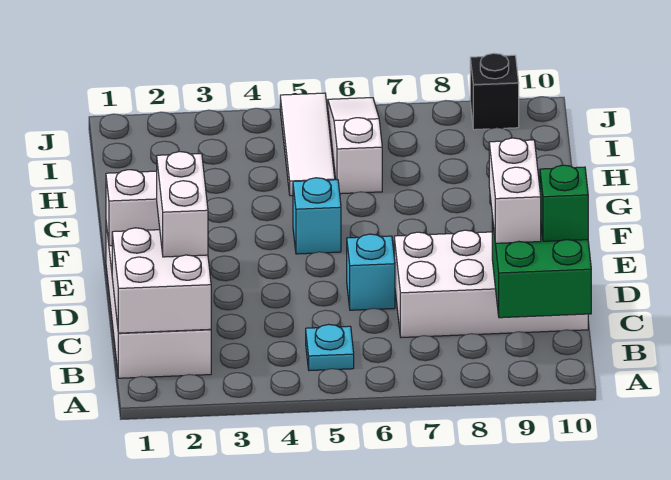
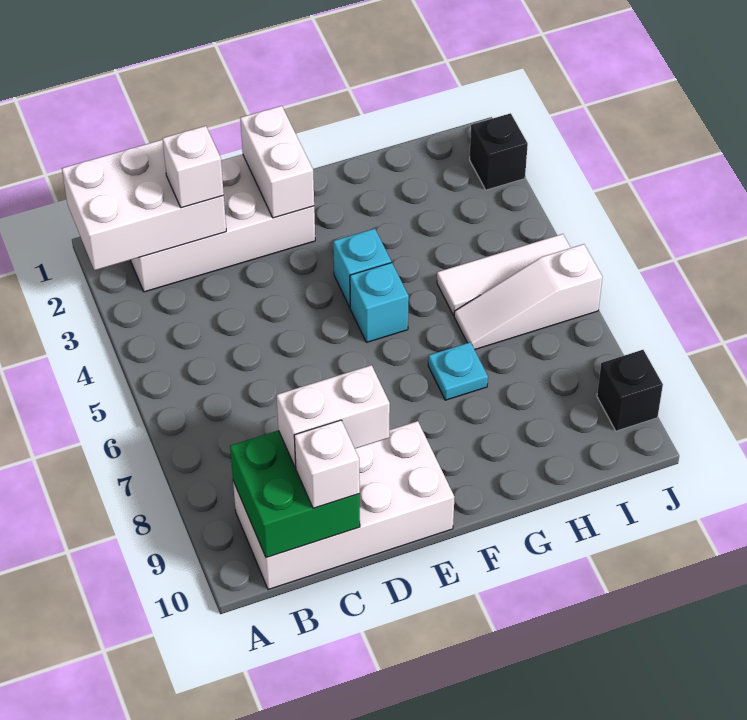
white 2x2 brick [112,228,211,333] -> white 2x3 brick [62,140,226,270]
cyan 1x1 plate [306,324,354,371] -> cyan 1x1 plate moved to [428,342,488,400]
white 1x2 brick [157,152,208,257] -> white 1x1 brick [162,126,224,208]
white 2x4 brick [394,230,588,337] -> white 2x4 brick turned to [233,421,454,590]
green 1x1 brick [540,165,588,241] -> white 1x1 brick [294,420,360,508]
cyan 1x1 brick [347,234,395,310] -> cyan 1x1 brick moved to [333,229,391,307]
white 1x3 slope [328,98,382,194] -> white 1x3 slope turned to [454,244,602,350]
none -> black 1x1 brick [469,113,528,190]

